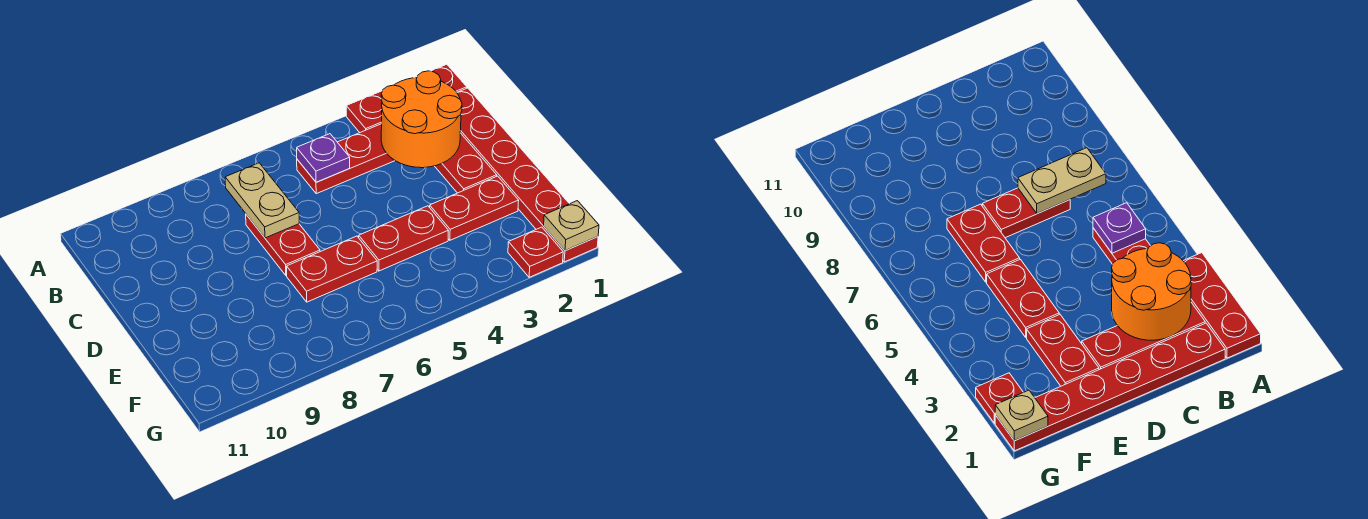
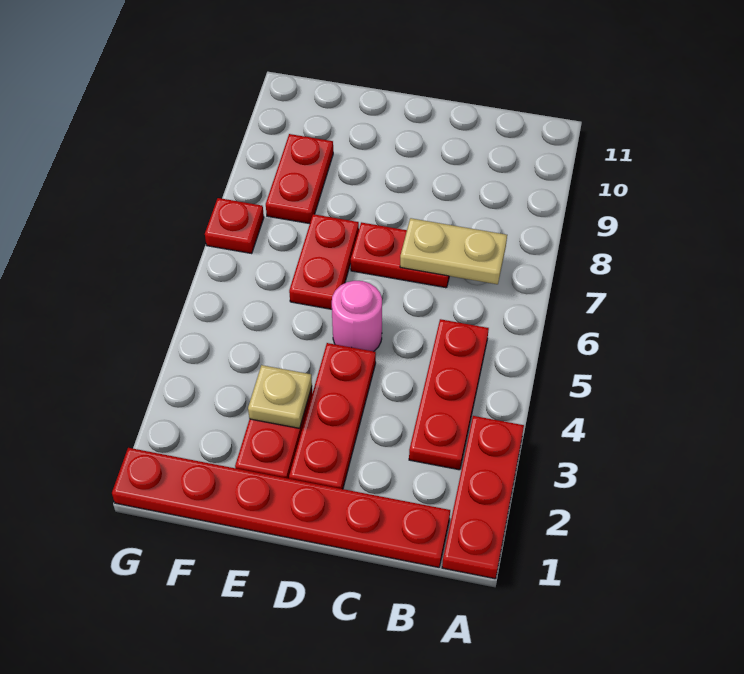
red 1x3 plate [435,133,497,193] -> red 1x3 plate turned to [289,343,376,489]
orange 2x2 round brick [381,71,462,168] -> none
purple 1x1 plate [297,134,350,182] -> none
none -> pink 1x1 round brick [332,281,382,351]
red 1x2 plate [359,206,448,271] -> red 1x2 plate moved to [266,134,333,224]
tan 1x1 plate [544,201,599,251] -> tan 1x1 plate moved to [248,365,312,428]
red 1x1 plate [508,227,563,277] -> red 1x1 plate moved to [205,198,264,254]

